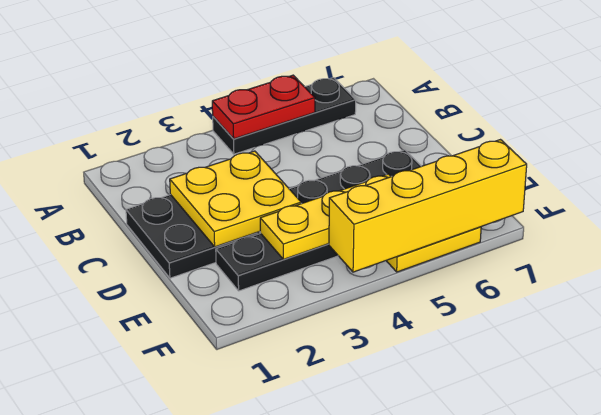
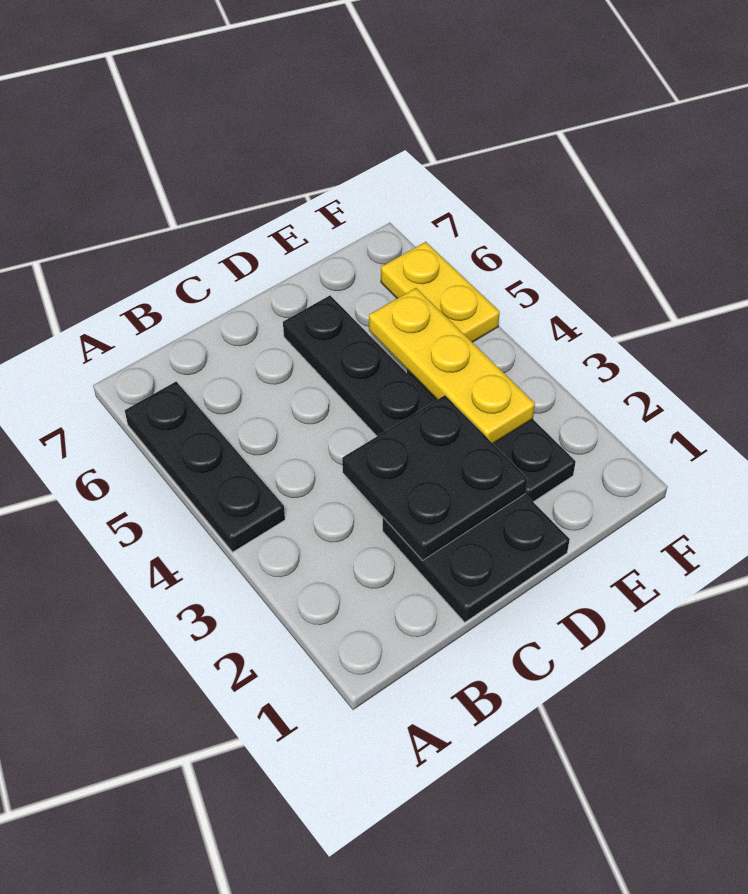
red 1x2 plate [212,75,315,139] -> none
yellow 2x2 plate [170,151,301,247] -> black 2x2 plate [342,395,527,561]
yellow 1x4 brick [329,140,527,272] -> none

